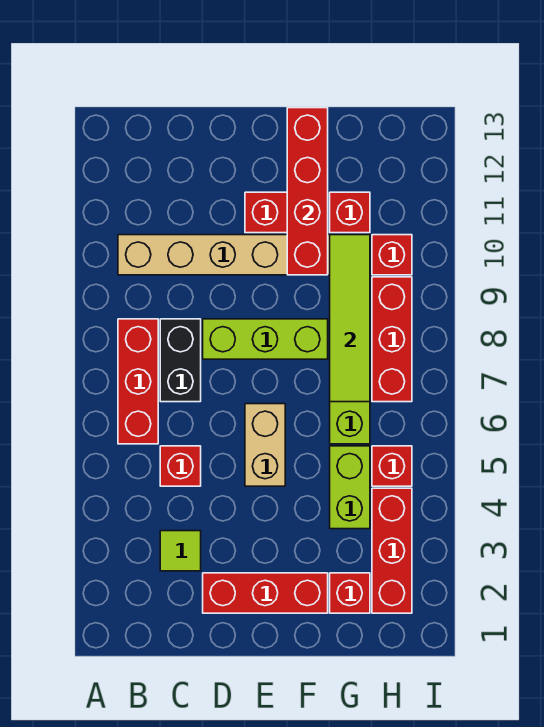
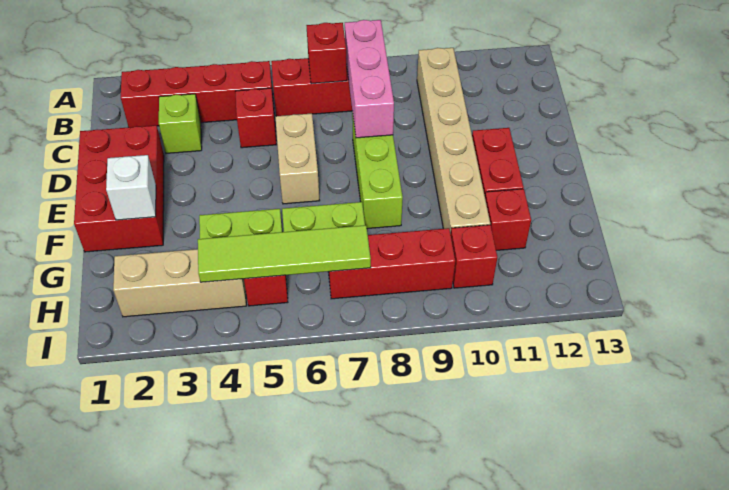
none -> pink 1x3 brick [345,20,394,138]
lime 1x1 tile [160,531,201,571] -> lime 1x1 brick [159,94,202,153]
black 1x2 brick [160,319,201,402] -> none
red 1x3 brick [203,573,328,613] -> red 2x3 brick [74,125,164,252]
tan 1x2 brick [245,404,285,486] -> tan 1x2 brick turned to [275,114,320,204]
none -> white 1x1 brick [106,155,156,220]
red 1x4 brick [287,108,328,275] -> red 1x4 brick moved to [121,61,274,127]
red 1x1 brick [330,573,370,613] -> red 1x1 brick moved to [306,23,347,84]
lime 1x4 tile [330,235,370,402] -> lime 1x4 tile moved to [198,225,371,282]
red 1x3 brick [372,488,412,613] -> tan 1x3 brick [113,249,246,317]

